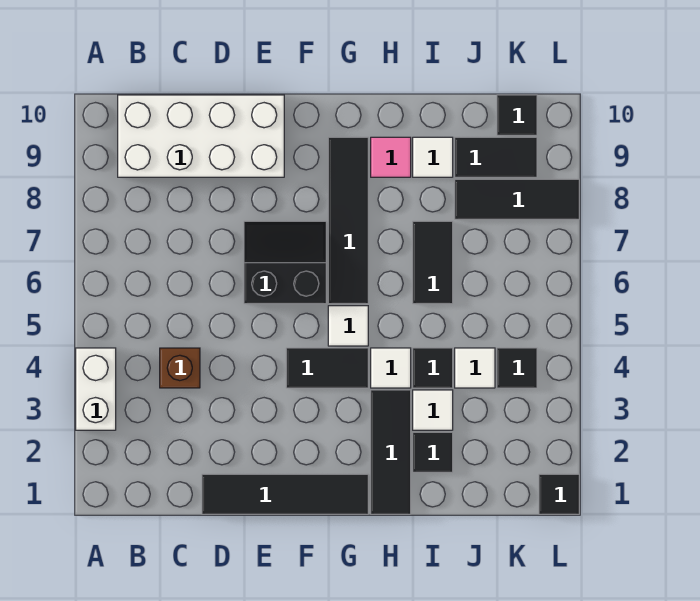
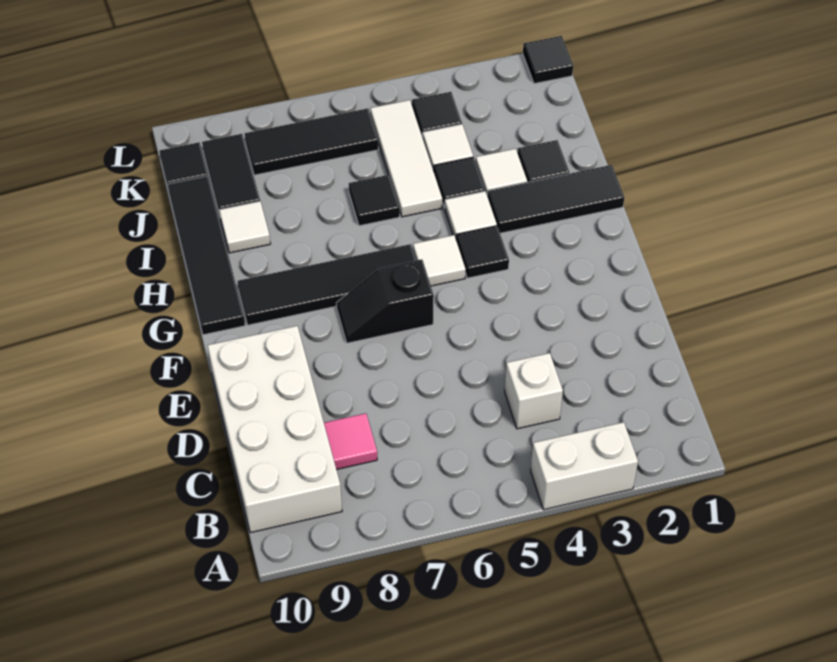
brown 1x1 brick [160,348,200,388] -> white 1x1 brick [505,353,563,429]
black 1x4 tile [202,474,368,514] -> black 1x4 tile moved to [167,176,245,335]
black 2x2 slope [244,221,326,304] -> black 1x2 slope [336,259,434,343]
black 1x2 tile [286,348,368,388] -> black 1x1 tile [456,226,509,278]
pink 1x1 tile [371,137,411,177] -> pink 1x1 tile moved to [324,413,377,469]
none -> white 1x3 tile [371,100,442,217]
black 1x2 tile [413,221,453,304] -> black 1x1 tile [349,175,400,226]
black 1x3 tile [455,179,579,219] -> black 1x3 tile turned to [245,108,379,175]

